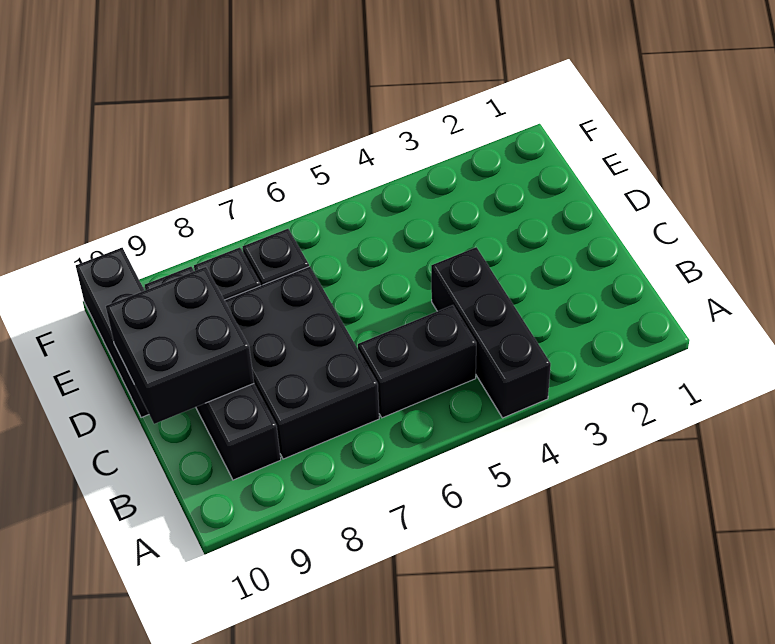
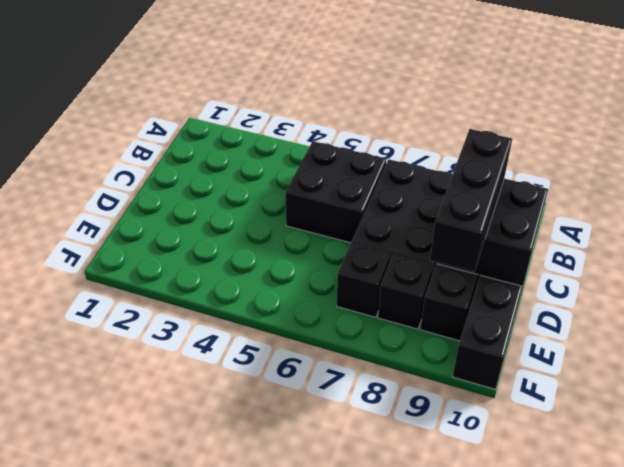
black 1x3 brick [431,247,551,418] -> black 1x3 brick moved to [430,129,512,272]
black 1x2 brick [358,305,476,418] -> black 2x2 brick [285,141,386,243]

